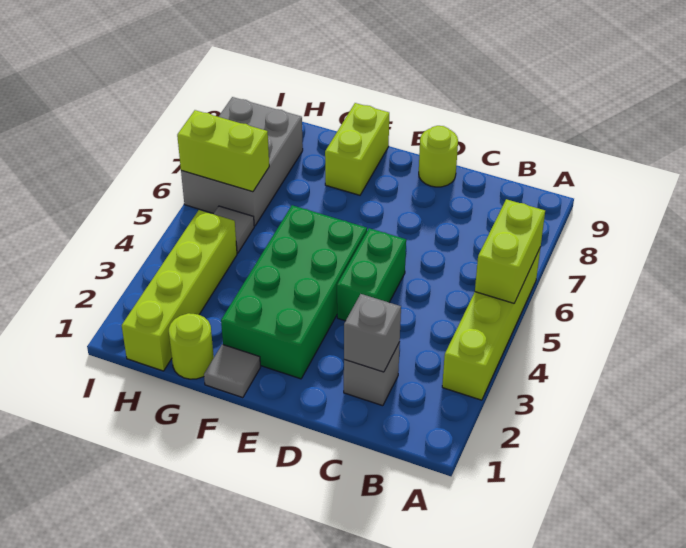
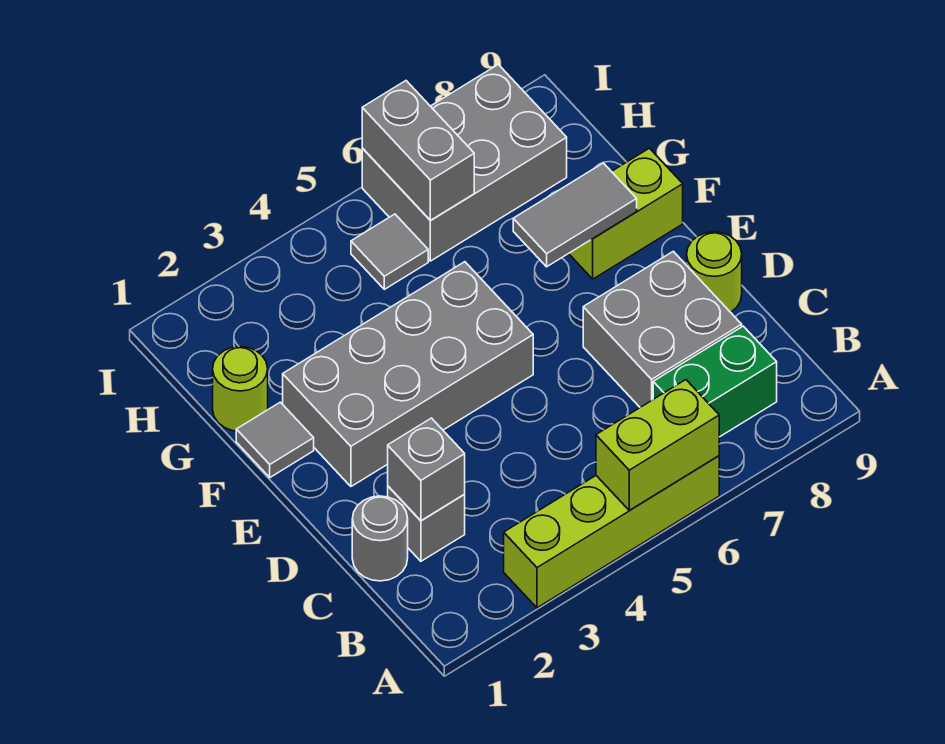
none -> grey 1x1 round brick [352,496,408,581]
none -> grey 2x2 brick [583,251,742,407]
green 1x2 brick [337,228,406,321] -> green 1x2 brick moved to [653,326,777,437]
green 2x4 brick [221,205,367,379] -> grey 2x4 brick [283,262,533,486]
none -> grey 1x2 tile [513,163,637,267]
lime 1x4 brick [122,210,237,371] -> none
lime 1x2 brick [177,110,269,192] -> grey 1x2 brick [362,81,474,221]

